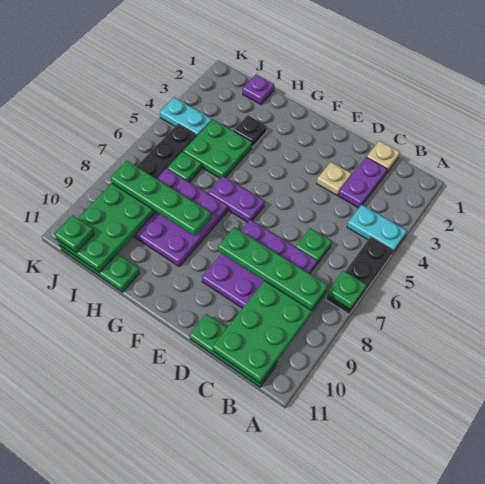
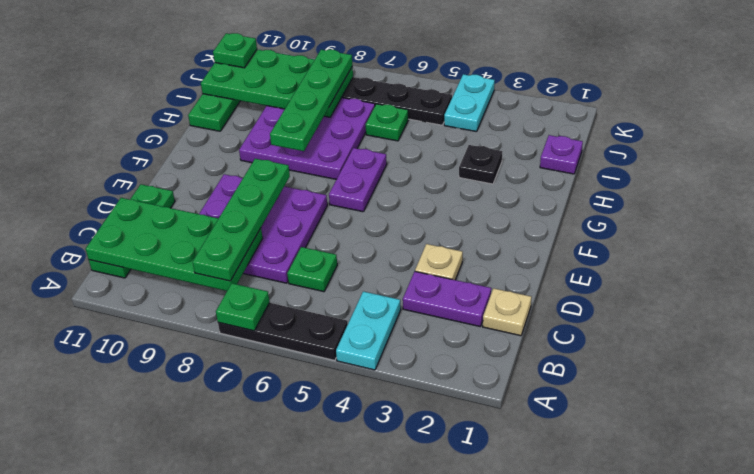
green 2x2 plate [183,120,252,179] -> none

